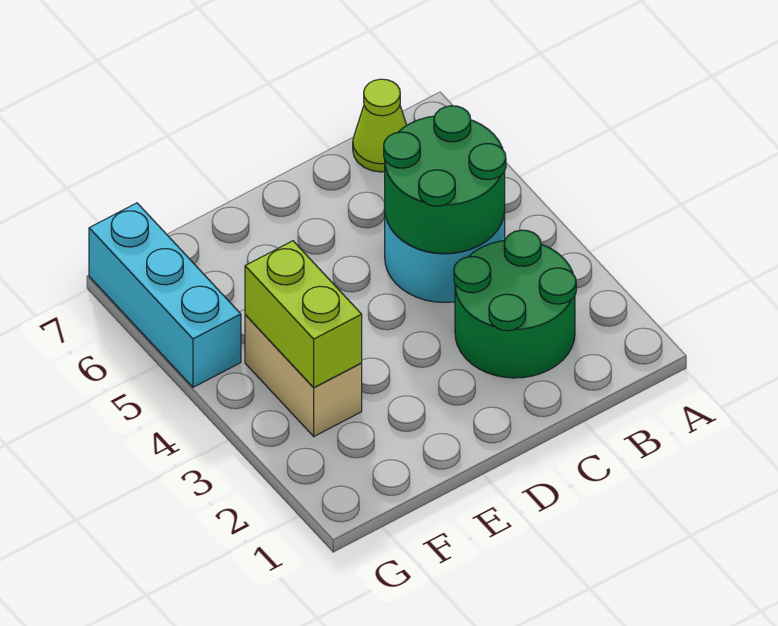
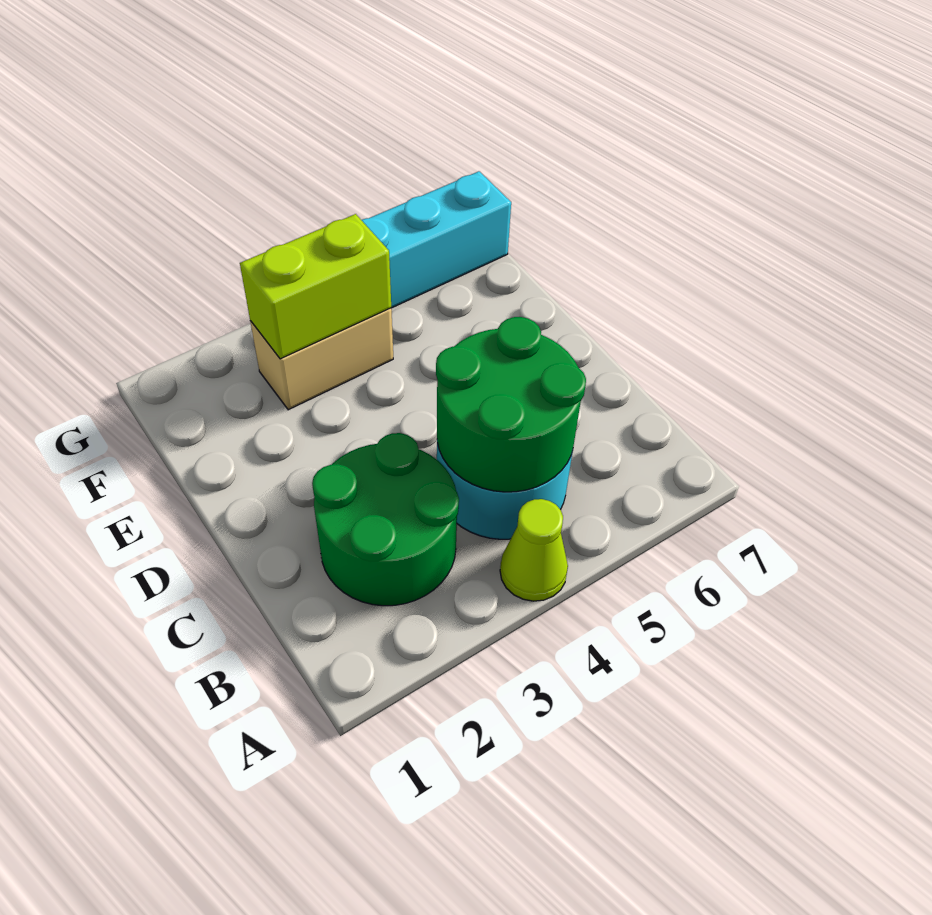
lime 1x1 cone [353,79,407,172] -> lime 1x1 cone moved to [500,499,568,601]

